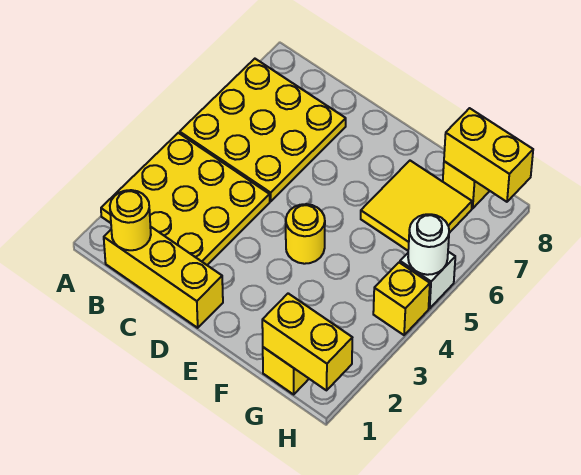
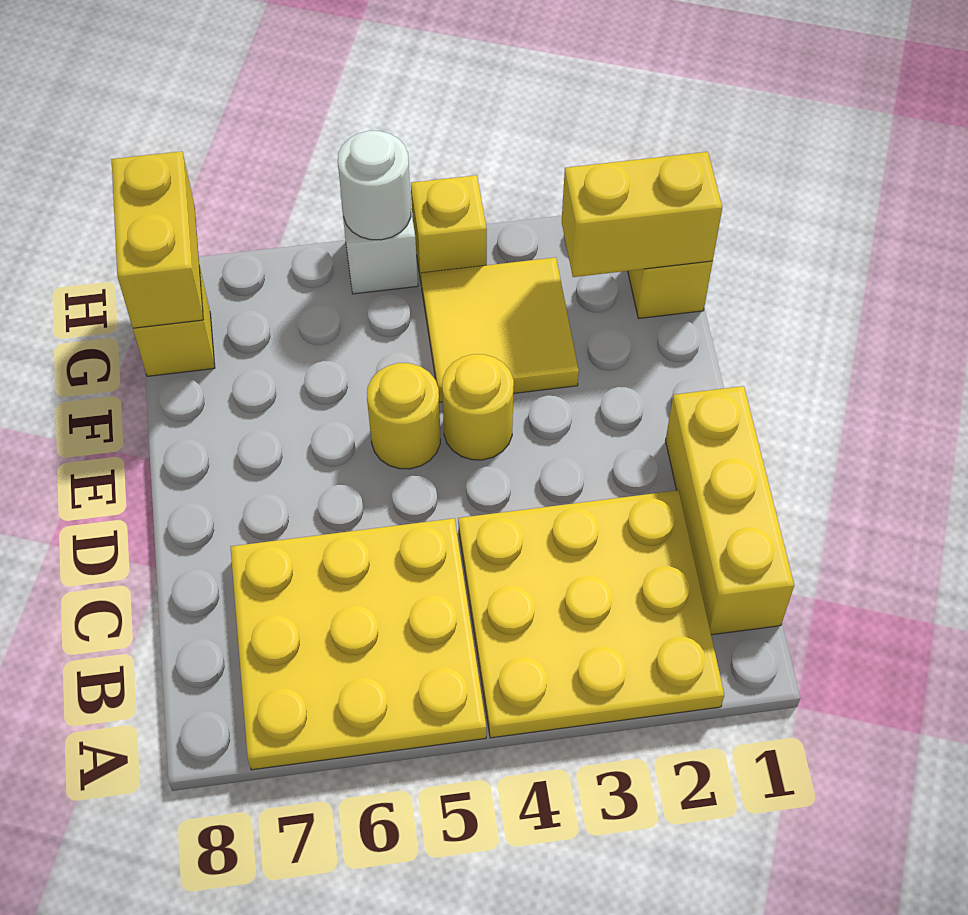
yellow 1x1 round brick [110,190,151,250] -> yellow 1x1 round brick moved to [367,363,440,469]
yellow 2x2 tile [361,161,472,251] -> yellow 2x2 tile moved to [421,257,579,402]
yellow 1x2 brick [262,293,352,390] -> yellow 1x2 brick turned to [562,152,722,277]

